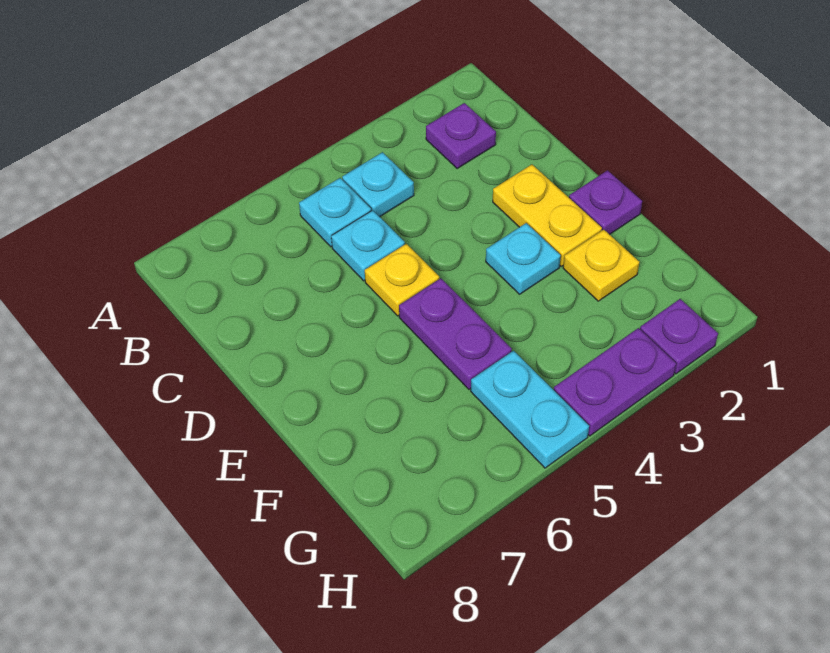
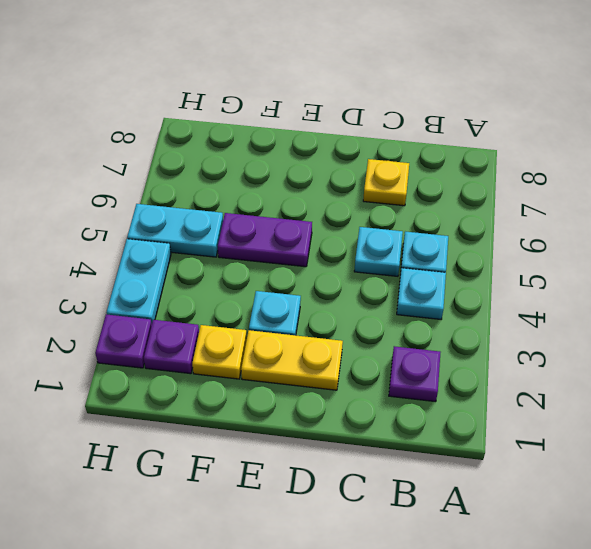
yellow 1x1 plate [365,244,439,316] -> yellow 1x1 plate moved to [363,159,409,206]
purple 1x1 plate [569,170,642,235] -> purple 1x1 plate moved to [144,320,199,374]
purple 1x2 plate [554,328,676,436] -> cyan 1x2 plate [106,239,171,323]

